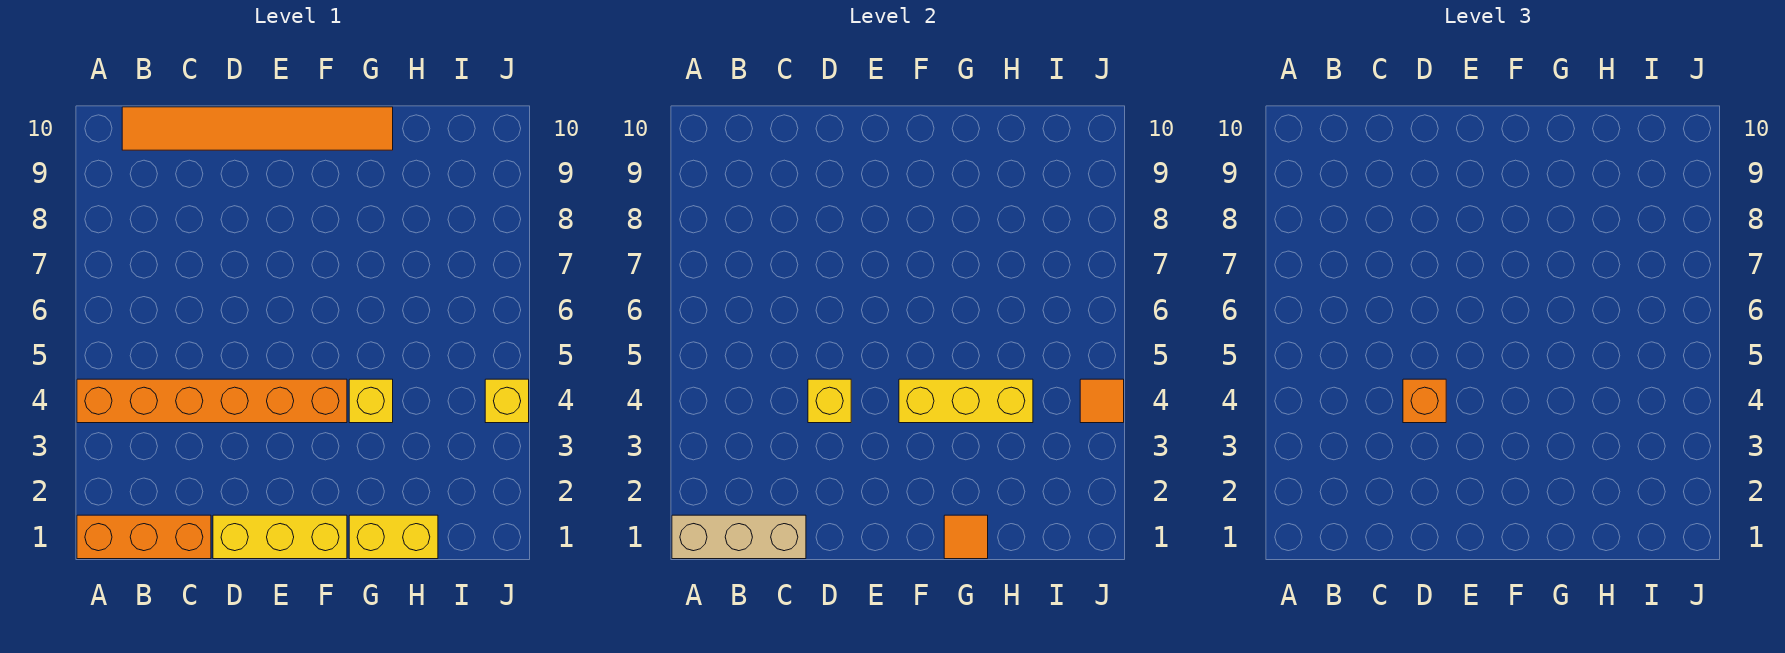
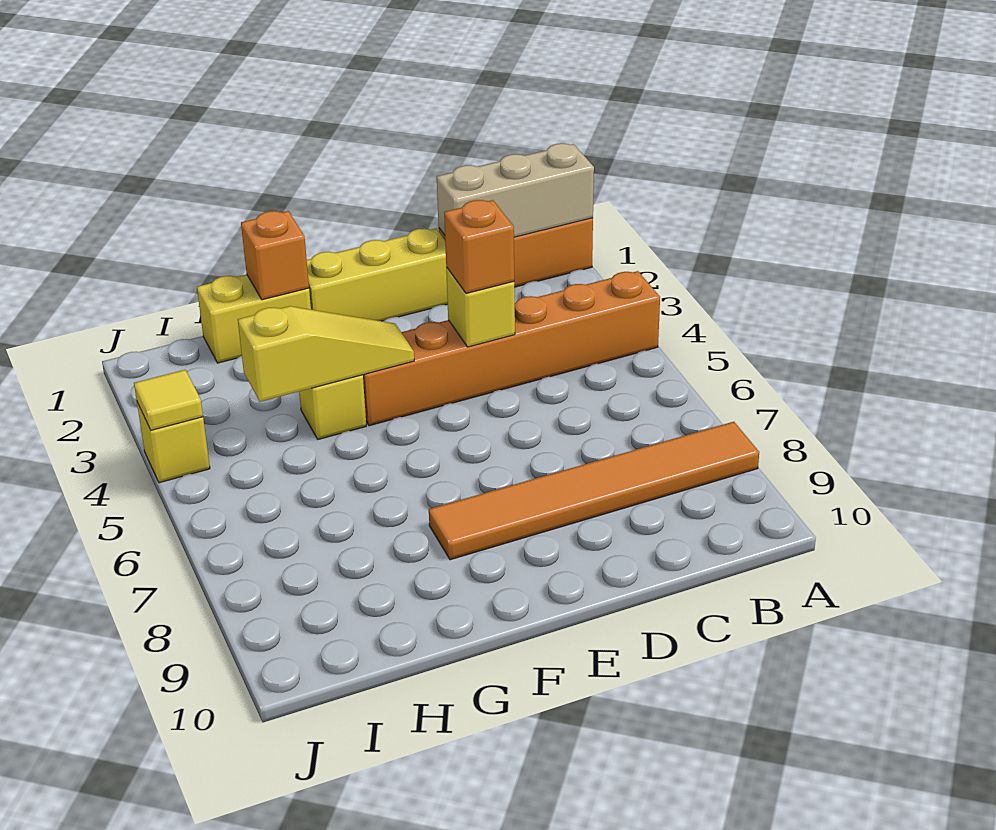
orange 1x6 tile [122,107,393,150] -> orange 1x6 tile moved to [429,422,759,560]
yellow 1x3 brick [899,379,1033,423] -> yellow 1x3 slope [238,306,414,402]
orange 1x1 tile [944,515,988,559] -> orange 1x1 brick [241,211,309,300]
orange 1x1 tile [1080,379,1124,423] -> yellow 1x1 tile [134,370,203,430]

